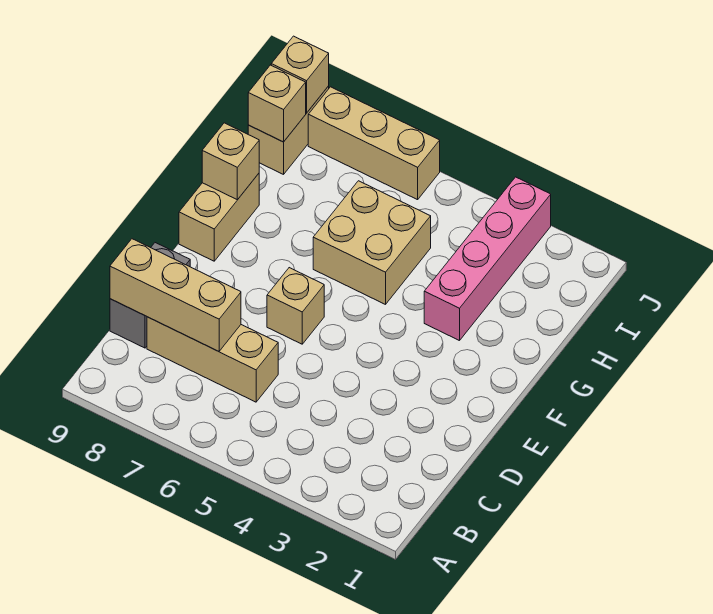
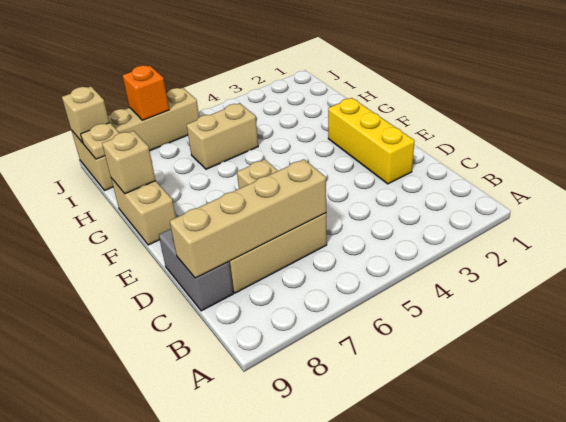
tan 1x3 brick [110,239,241,351] -> tan 1x4 brick [170,159,326,278]
none -> yellow 1x3 brick [328,98,415,184]
pink 1x4 brick [424,177,551,341] -> none
tan 2x2 brick [313,181,431,304] -> tan 1x2 brick [187,103,258,169]
tan 1x1 brick [248,65,306,142] -> tan 1x1 plate [81,123,119,159]
none -> orange 1x1 brick [122,65,169,120]

